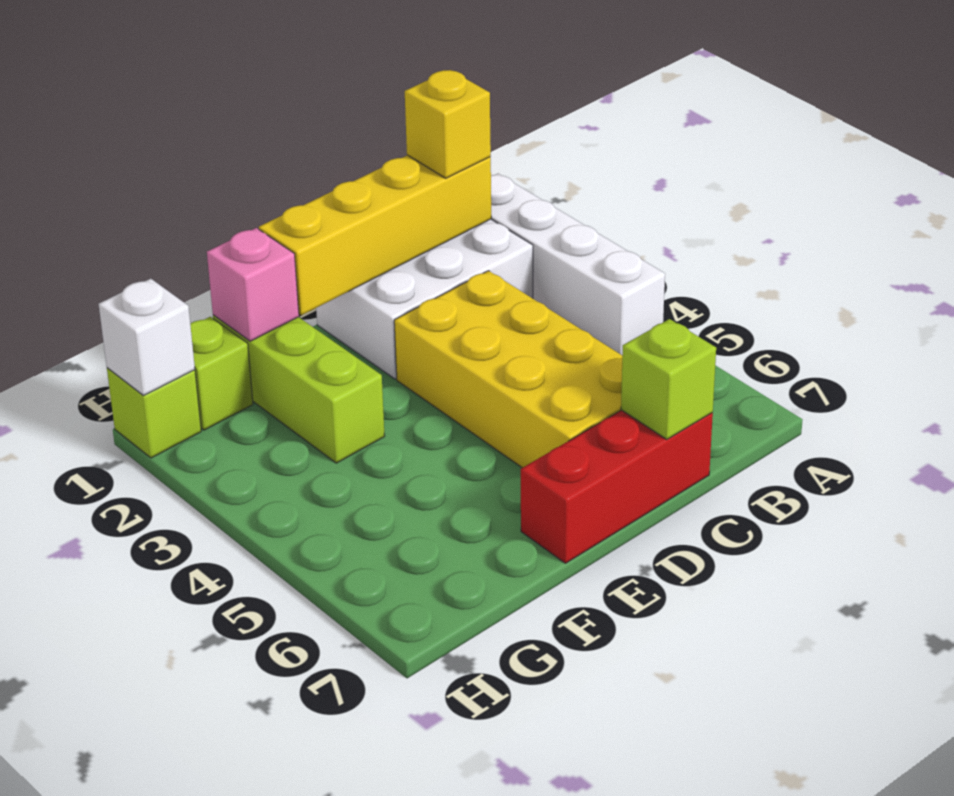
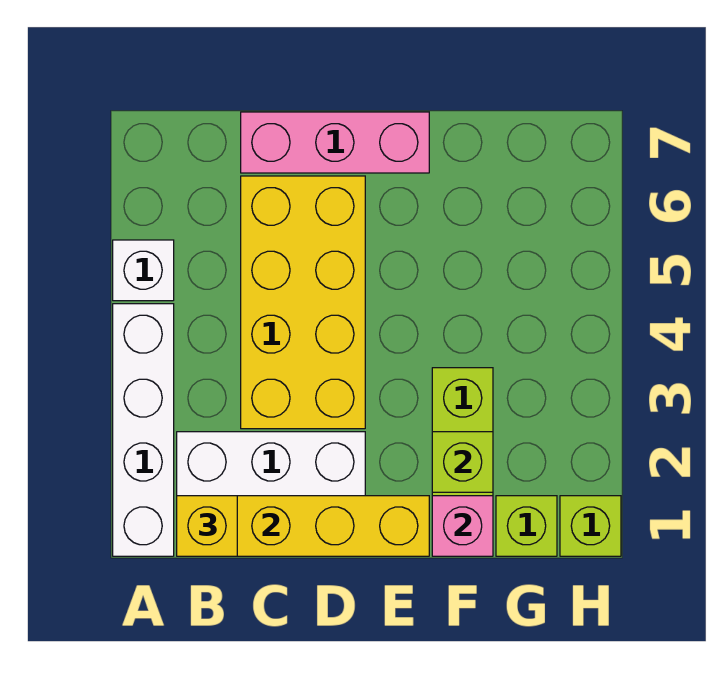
red 1x3 brick [521,410,713,563] -> pink 1x3 brick [241,112,429,173]
lime 1x1 brick [621,319,716,439] -> lime 1x1 brick moved to [432,432,493,492]
white 1x1 brick [99,279,195,396] -> white 1x1 brick moved to [113,240,174,301]

